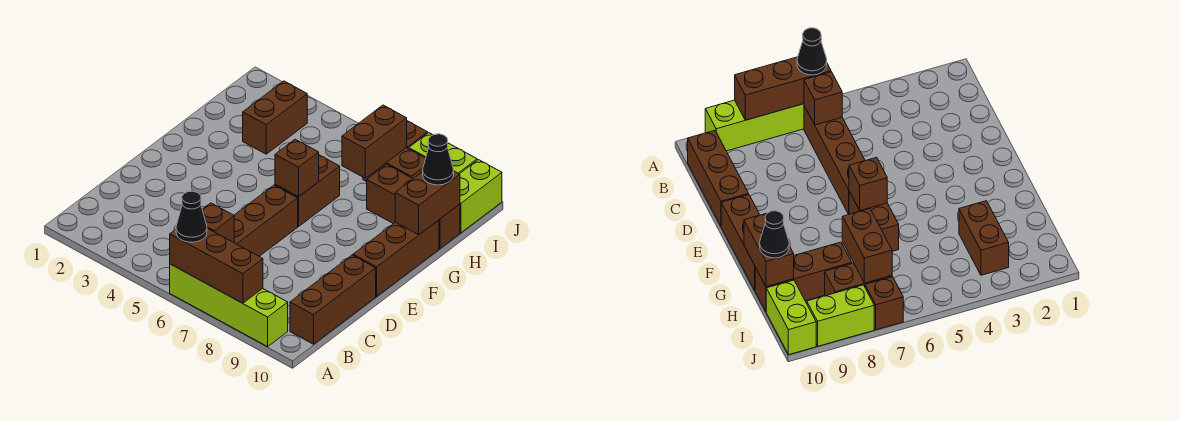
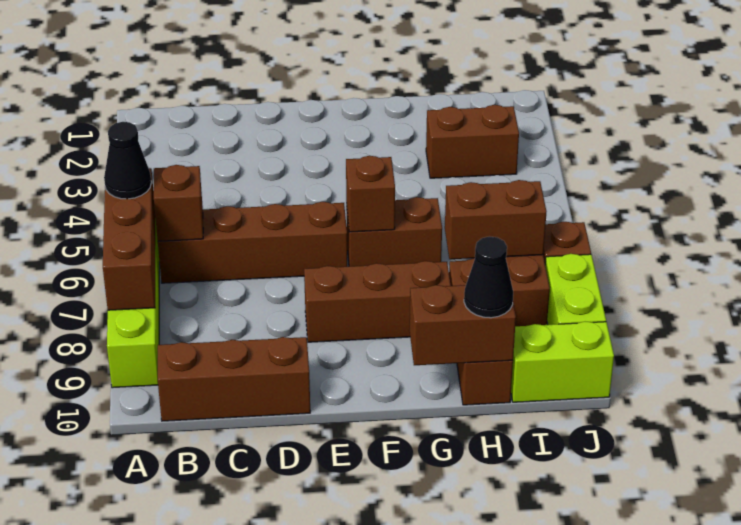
brown 1x3 brick [353,220,439,296] -> brown 1x3 brick moved to [304,261,451,342]

